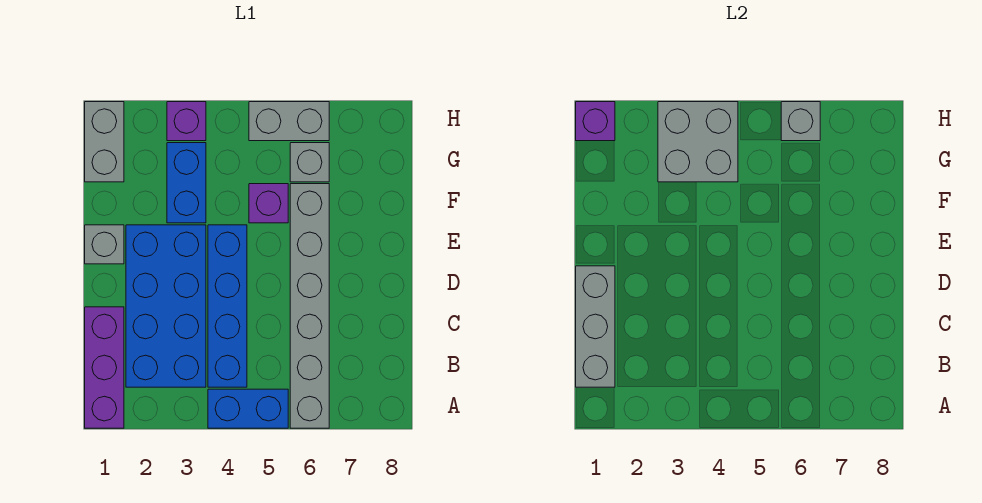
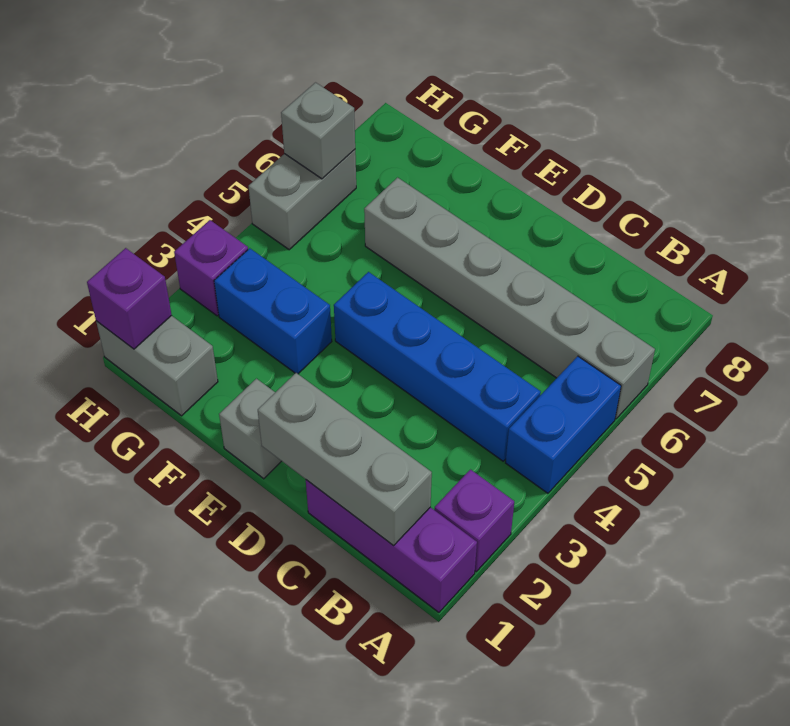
blue 2x4 brick [126,225,206,387] -> none
purple 1x1 brick [249,184,288,223] -> purple 1x1 brick moved to [434,470,514,572]
grey 2x2 brick [658,102,738,182] -> none
grey 1x1 brick [290,143,329,182] -> none

